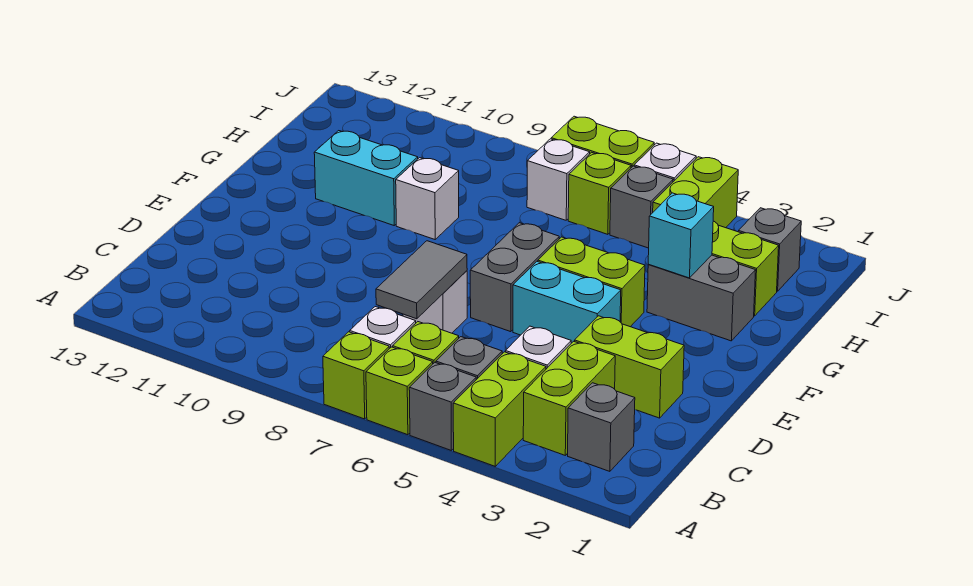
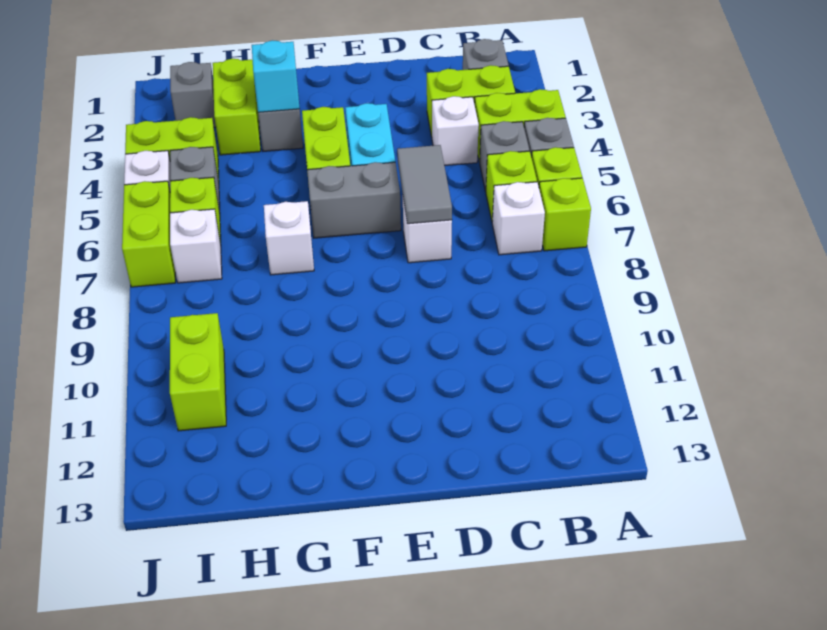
grey 1x2 tile [376,241,467,319] -> grey 1x2 tile turned to [397,145,452,224]
lime 1x2 brick [575,316,684,418] -> lime 1x2 brick moved to [170,313,226,431]
white 1x1 brick [396,158,459,239] -> white 1x1 brick moved to [264,201,314,275]
cyan 1x2 brick [314,131,418,225] -> none

